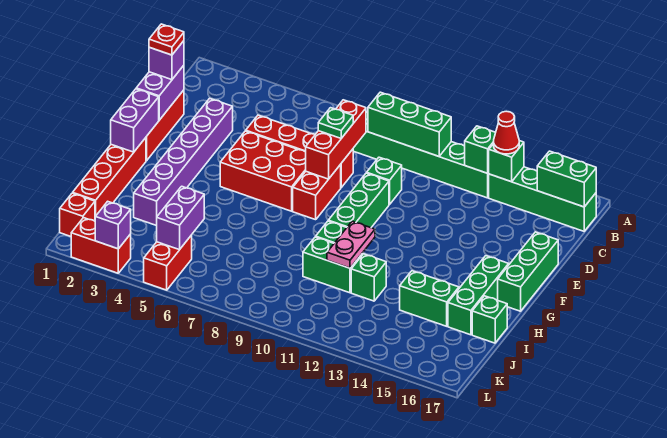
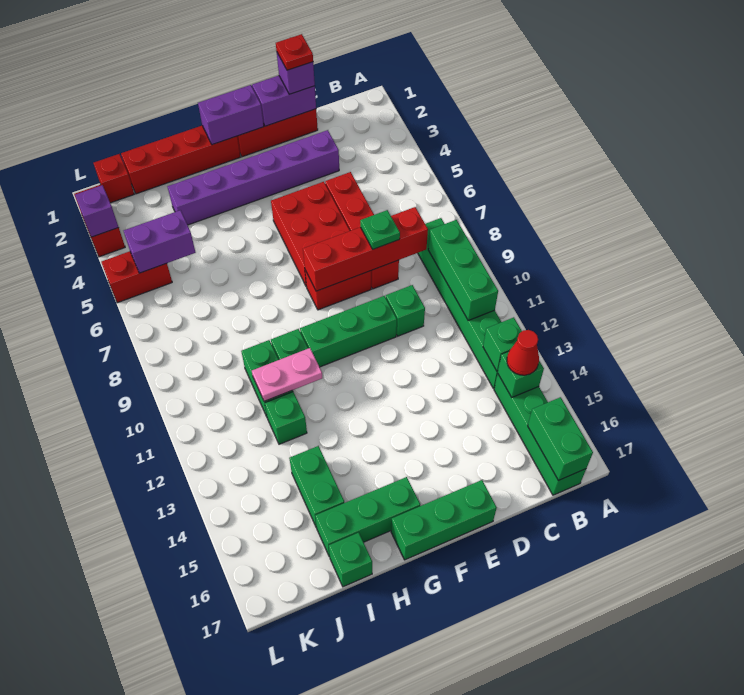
red 1x3 brick [306,100,366,179] -> red 1x4 brick [303,207,428,291]

